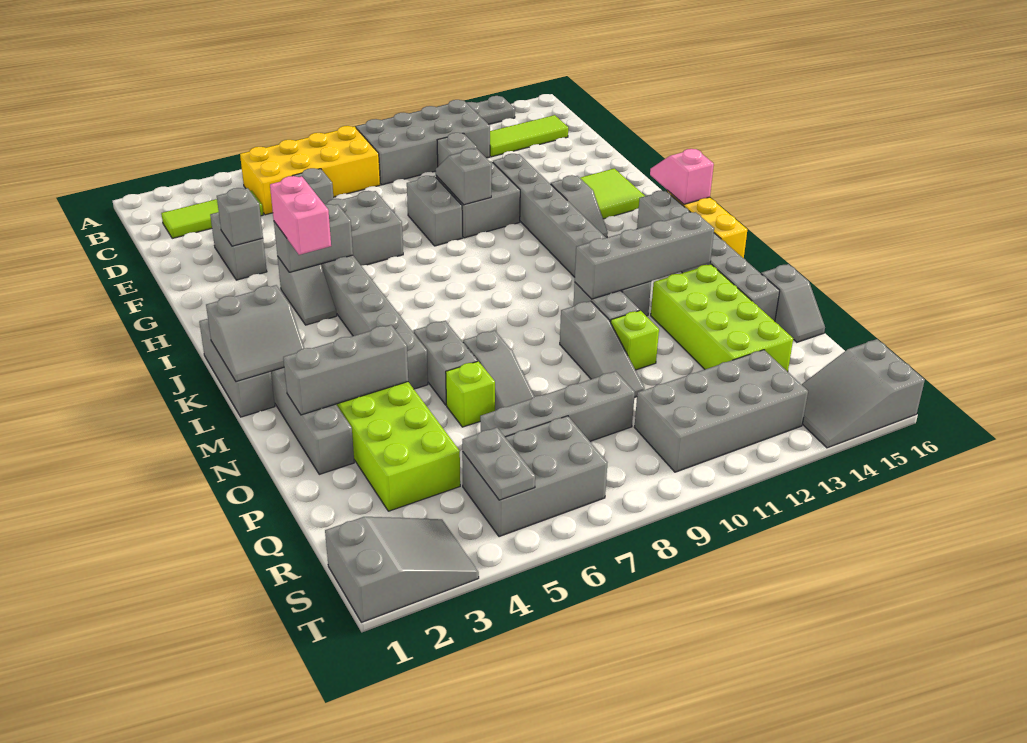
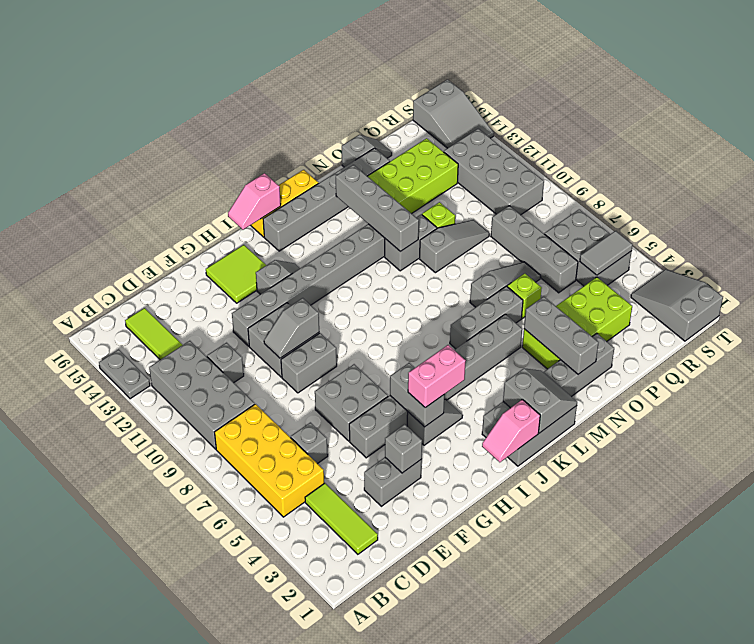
none -> pink 1x2 slope [482,399,540,462]
grey 1x2 brick [414,321,478,405] -> grey 1x3 brick [450,286,523,349]
grey 1x2 plate [462,428,535,500] -> grey 1x2 tile [580,231,633,275]

